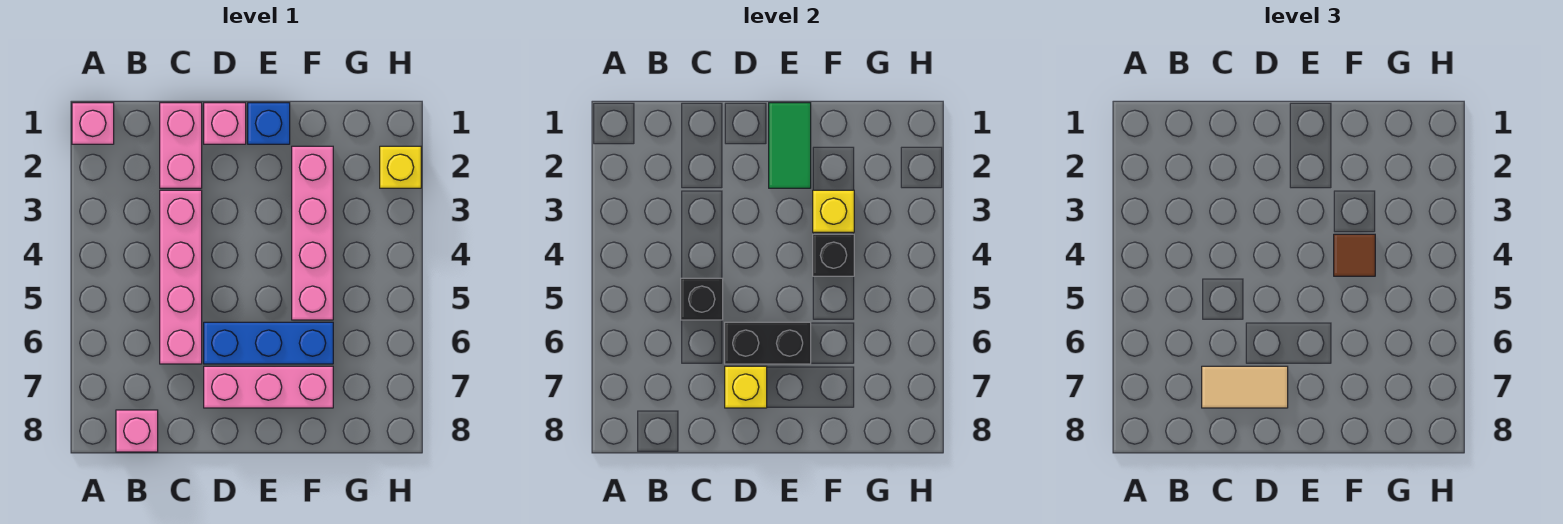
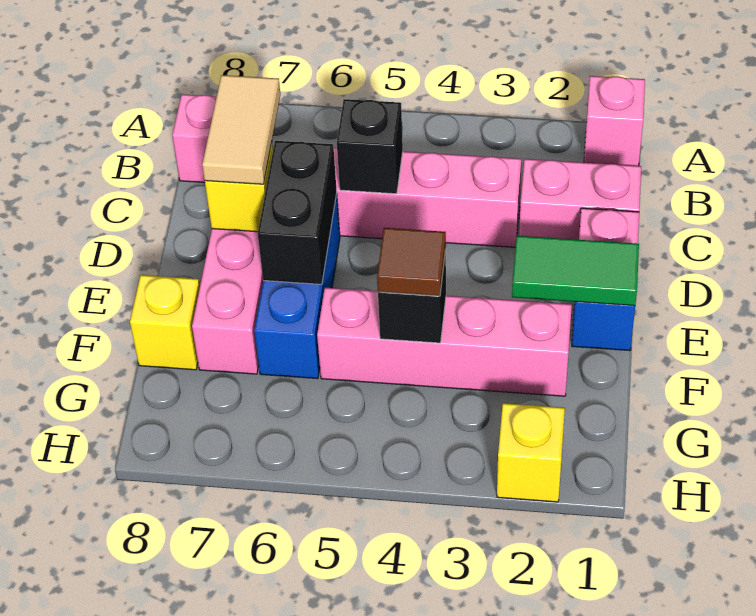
yellow 1x1 brick [813,190,854,232] -> yellow 1x1 brick moved to [130,275,200,370]

